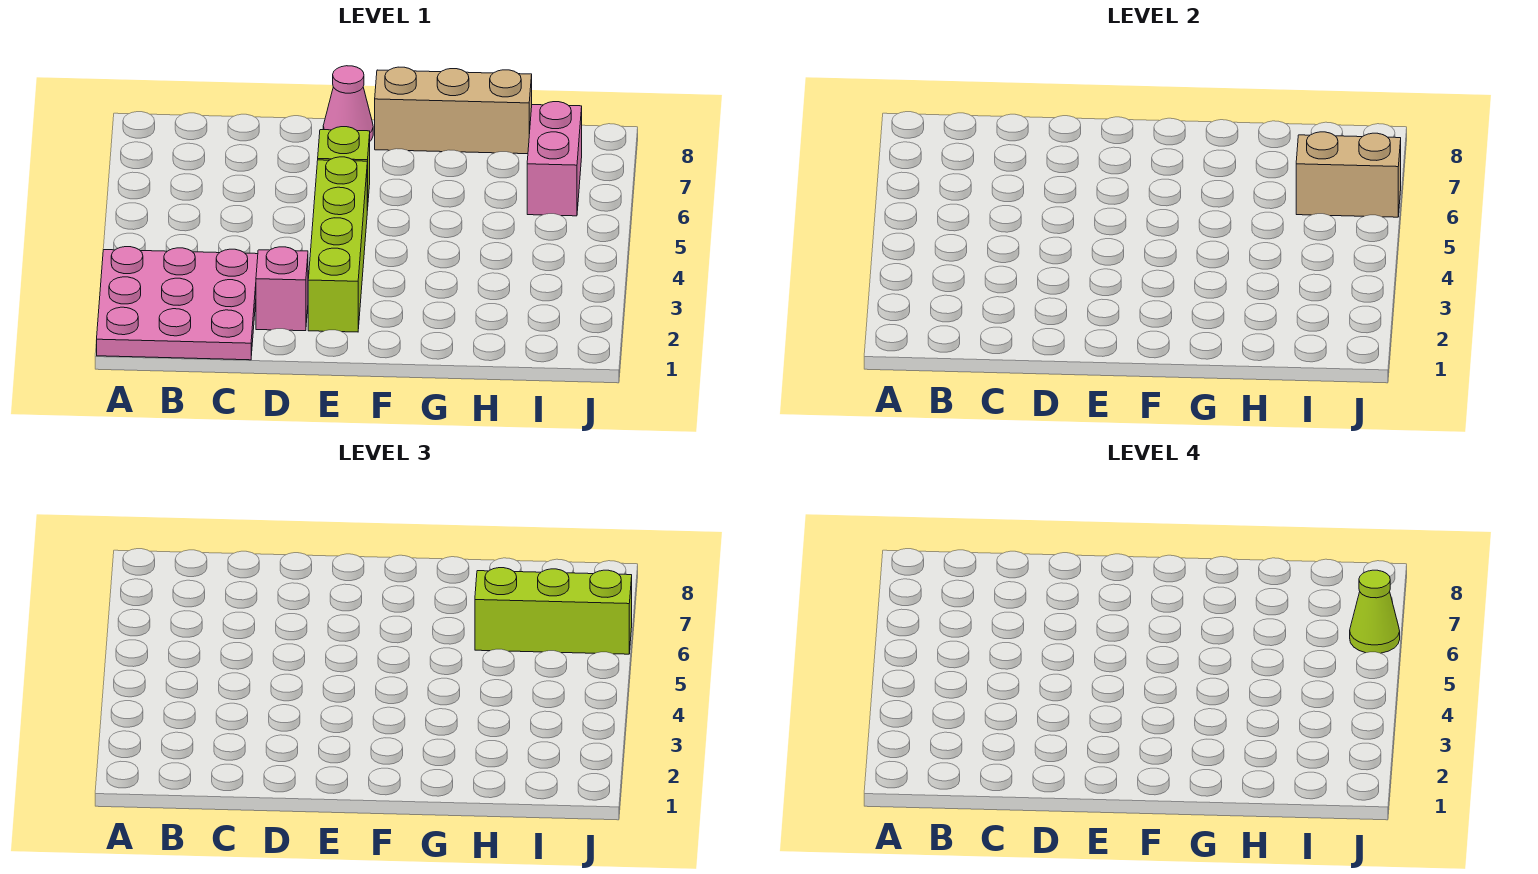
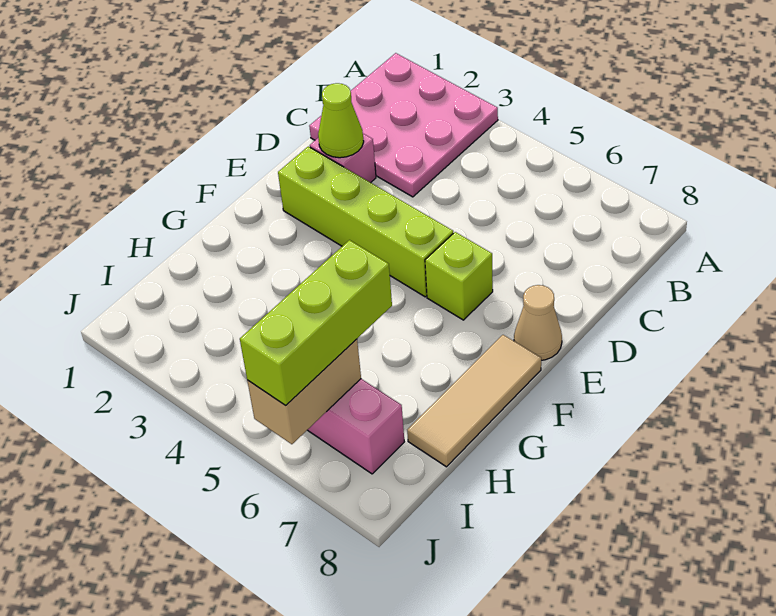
pink 1x1 cone [323,66,373,141] -> tan 1x1 cone [514,285,562,360]
tan 1x3 brick [375,67,532,154] -> tan 1x3 tile [407,335,541,467]
lime 1x1 cone [1350,570,1400,653] -> lime 1x1 cone moved to [318,83,364,158]

